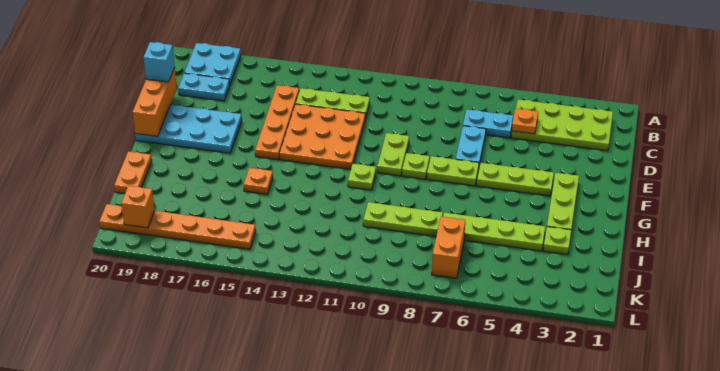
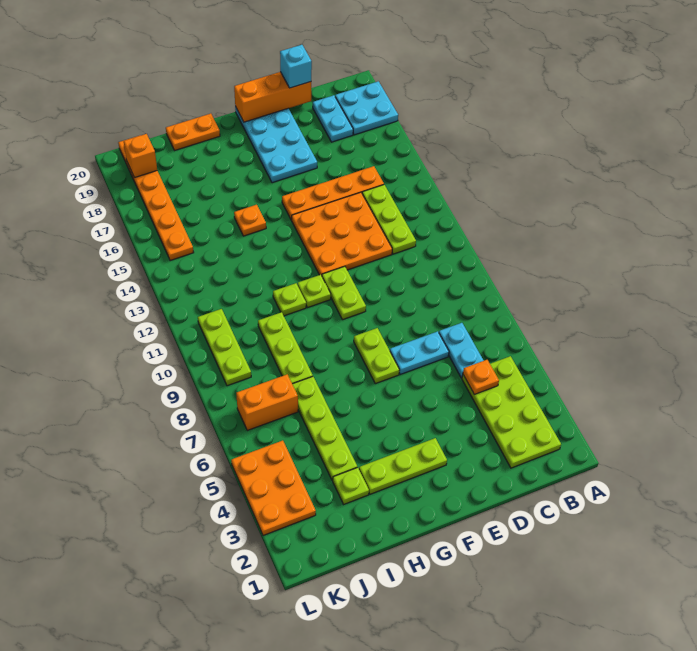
lime 1x2 plate [377,133,409,176] -> lime 1x2 plate turned to [322,266,366,320]
lime 1x3 plate [477,163,554,196] -> lime 1x3 plate moved to [198,309,251,386]
lime 1x1 plate [402,153,430,179] -> lime 1x1 plate moved to [273,283,306,316]
none -> orange 2x3 plate [231,441,316,536]

